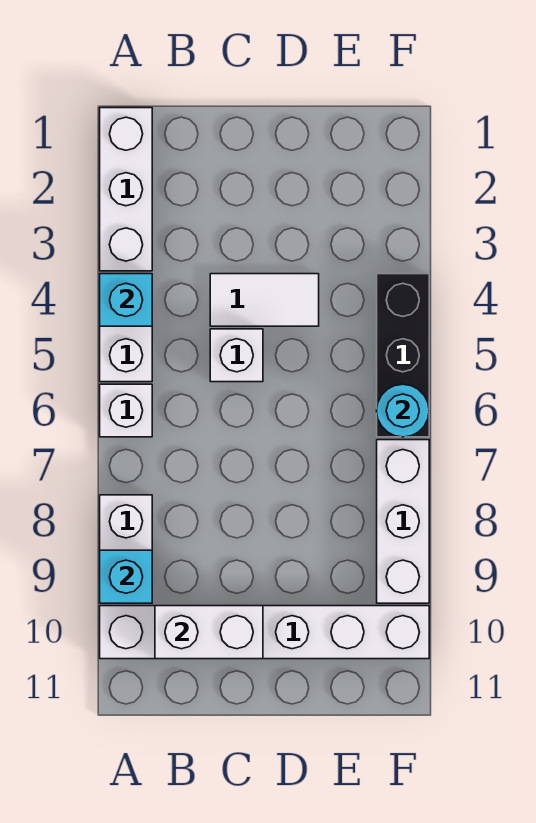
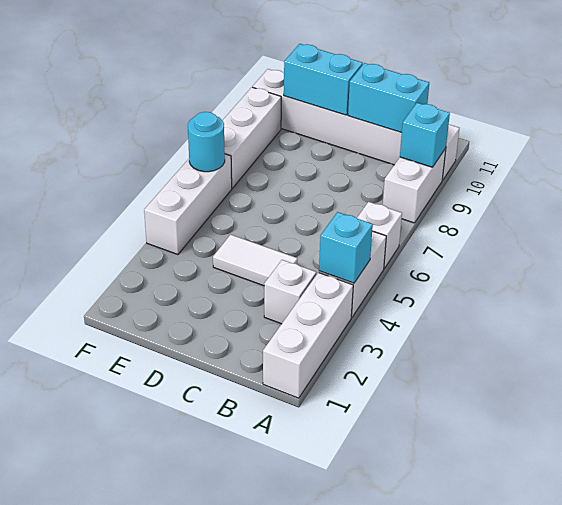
white 1x2 brick [155,606,263,659] -> cyan 1x2 brick [348,63,429,133]
white 1x1 brick [210,329,263,382] -> white 1x1 brick moved to [264,260,316,324]
none -> cyan 1x2 brick [284,44,363,115]
black 1x3 brick [377,274,429,437] -> white 1x3 brick [144,154,232,255]

